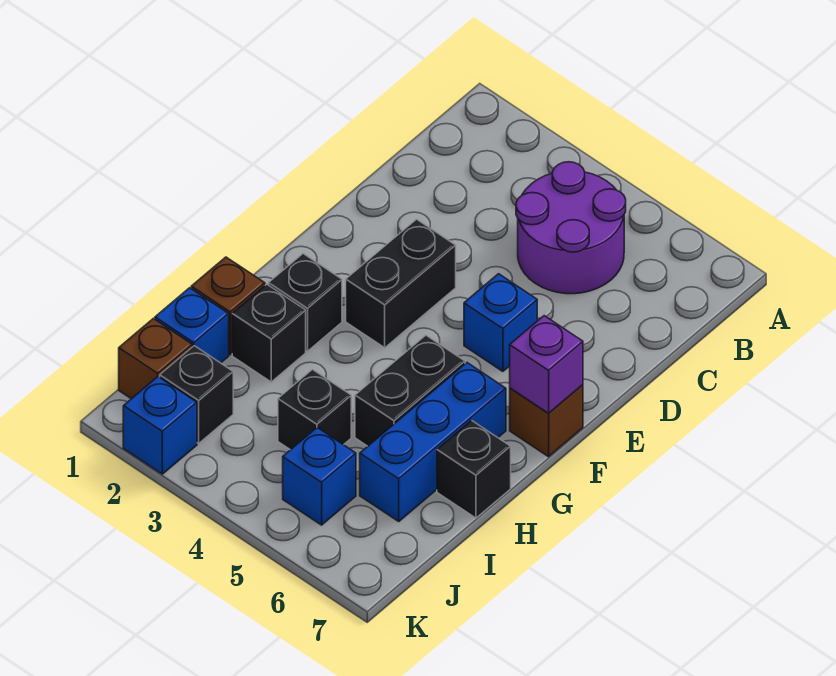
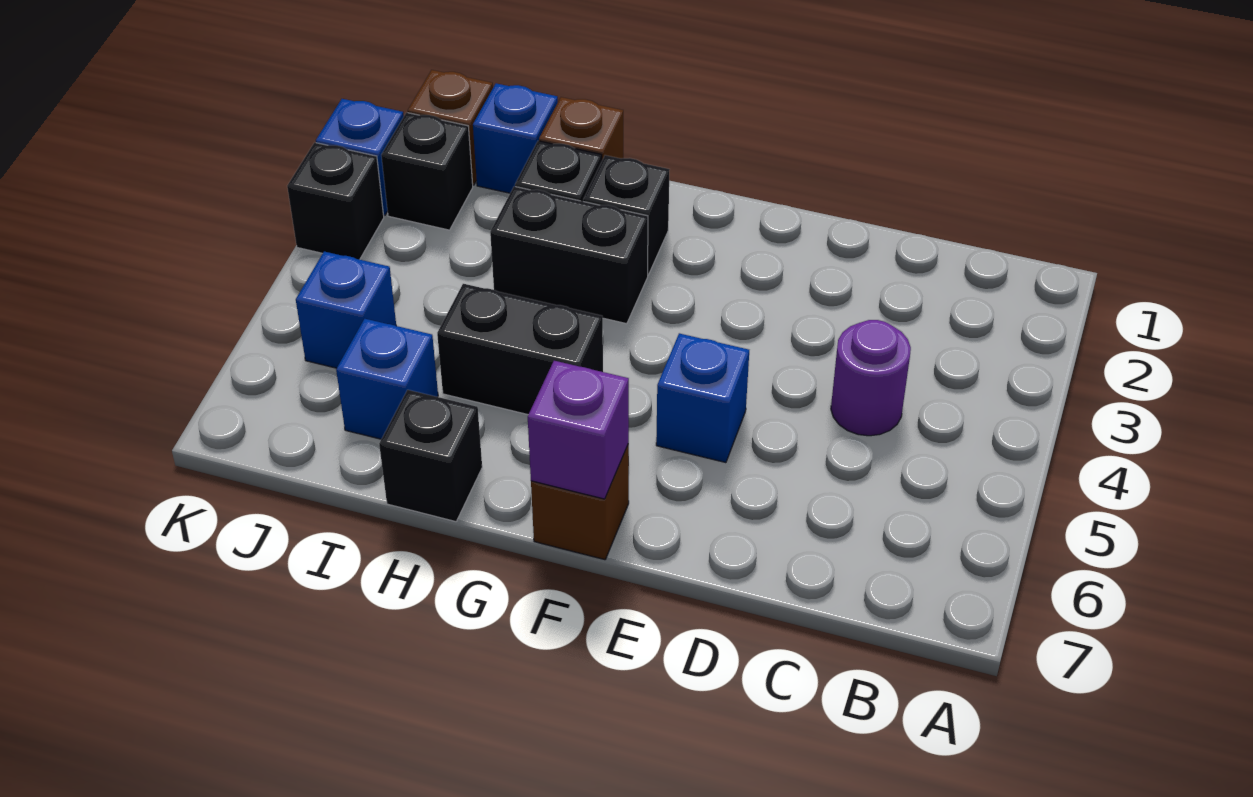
purple 2x2 round brick [516,162,626,294] -> purple 1x1 round brick [831,320,911,436]
black 1x2 brick [346,219,456,348] -> black 1x2 brick moved to [490,186,648,324]
blue 1x3 brick [360,363,506,521] -> blue 1x1 brick [336,319,438,439]
black 1x1 brick [278,370,351,450] -> black 1x1 brick moved to [287,142,384,260]

